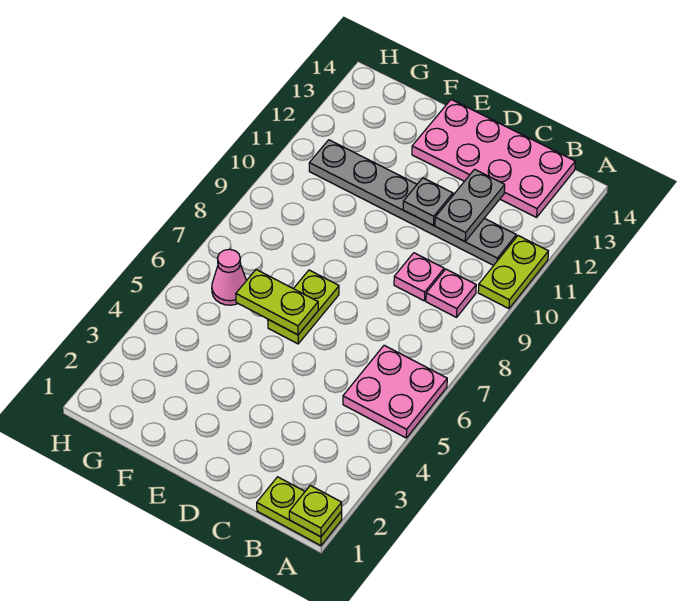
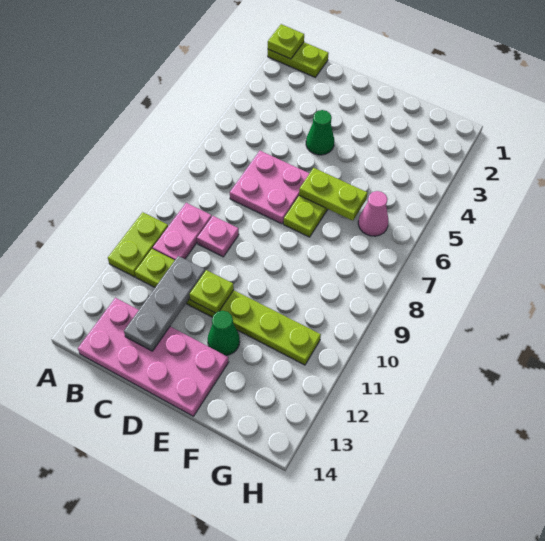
pink 2x2 plate [343,345,447,438] -> pink 2x2 plate moved to [230,151,309,224]
pink 1x1 plate [426,269,476,317] -> pink 1x2 plate [153,203,212,260]
grey 1x6 plate [309,140,516,266] -> lime 1x6 plate [135,249,321,365]
grey 1x2 plate [435,169,505,241] -> grey 1x3 plate [124,256,205,351]
none -> green 1x1 cone [306,110,334,155]
grey 1x1 plate [403,178,453,225] -> lime 1x1 plate [190,270,234,313]
none -> green 1x1 cone [208,311,240,356]

